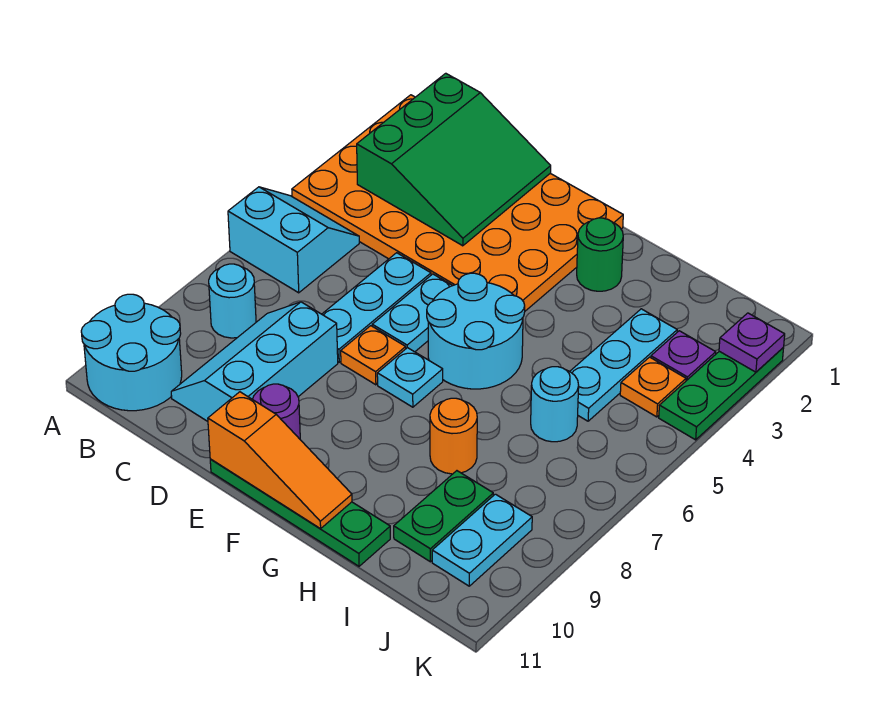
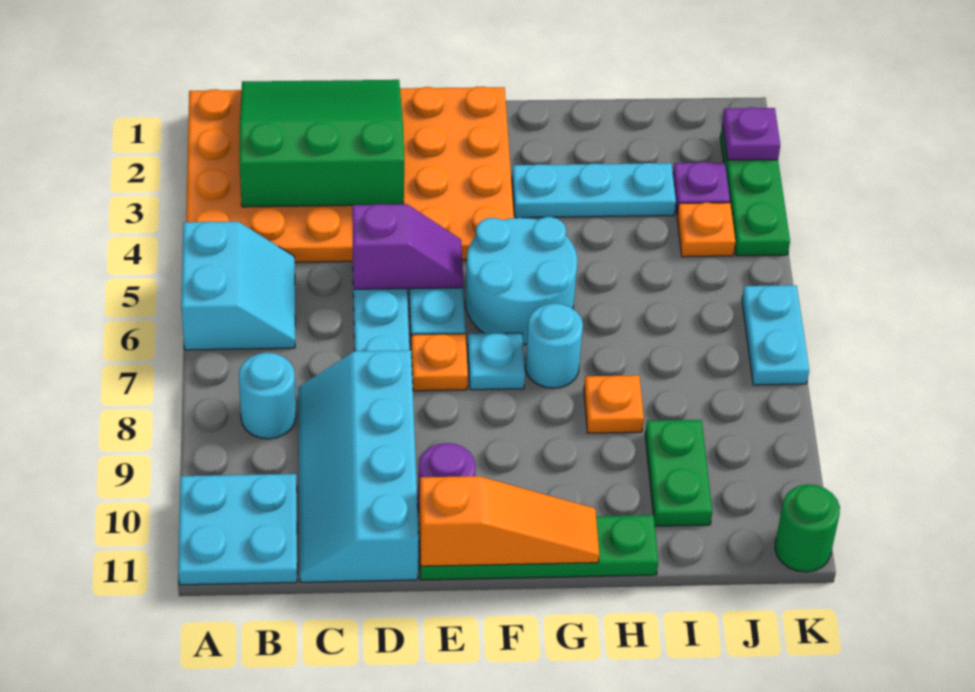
cyan 2x2 slope [228,187,359,293] -> cyan 2x2 slope turned to [181,222,295,350]
cyan 2x2 round brick [81,294,182,411] -> cyan 2x2 plate [178,474,297,585]
green 3x3 slope [357,73,551,246] -> green 3x3 slope turned to [239,80,404,207]
cyan 2x3 slope [171,302,338,421] -> cyan 2x4 slope [298,350,419,582]
none -> purple 1x2 slope [352,204,463,289]
green 1x1 round brick [577,218,623,291] -> green 1x1 round brick moved to [775,484,840,572]
orange 1x1 round brick [430,398,477,474] -> orange 1x1 plate [584,375,644,433]
cyan 1x3 plate [570,309,677,421] -> cyan 1x3 plate turned to [512,163,676,218]
cyan 1x1 round brick [531,367,579,442] -> cyan 1x1 round brick moved to [525,304,583,388]
cyan 1x2 plate [432,494,532,586] -> cyan 1x2 plate moved to [742,285,809,385]

